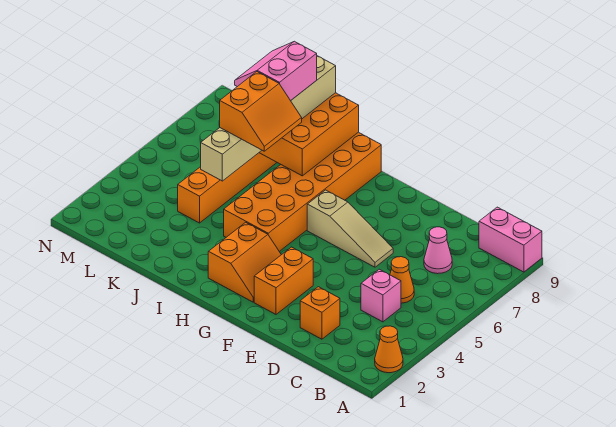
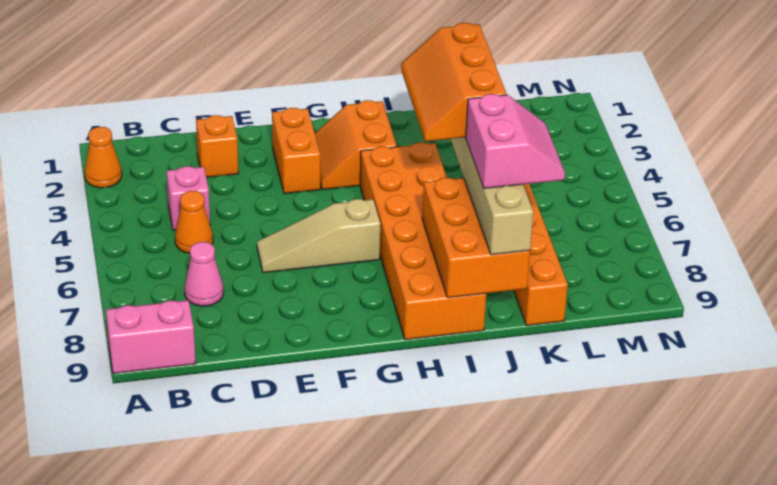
orange 2x2 slope [220,72,302,151] -> orange 2x3 slope [401,23,507,141]

